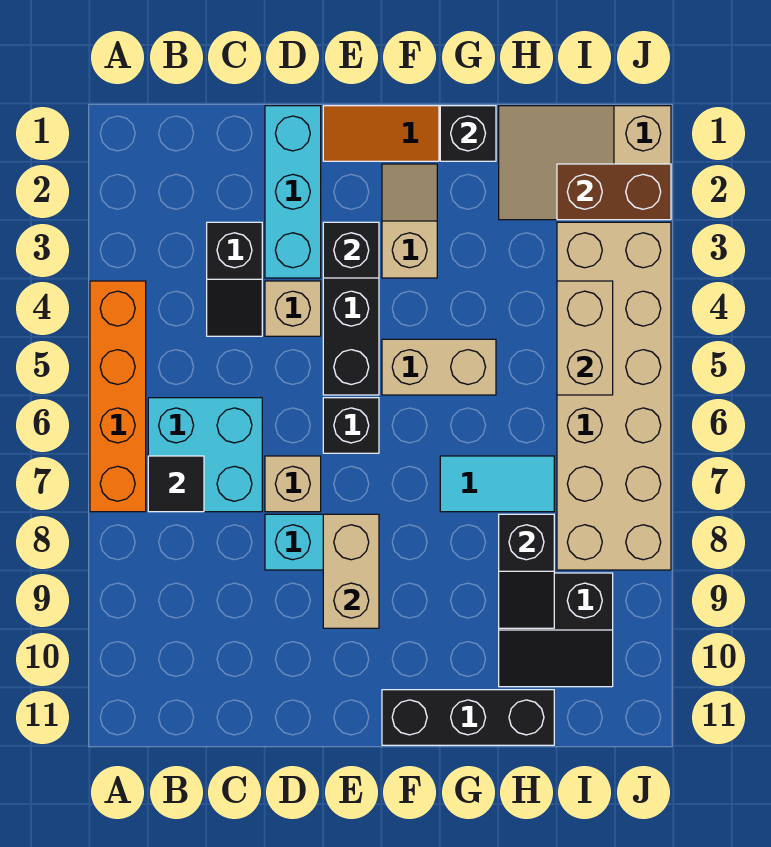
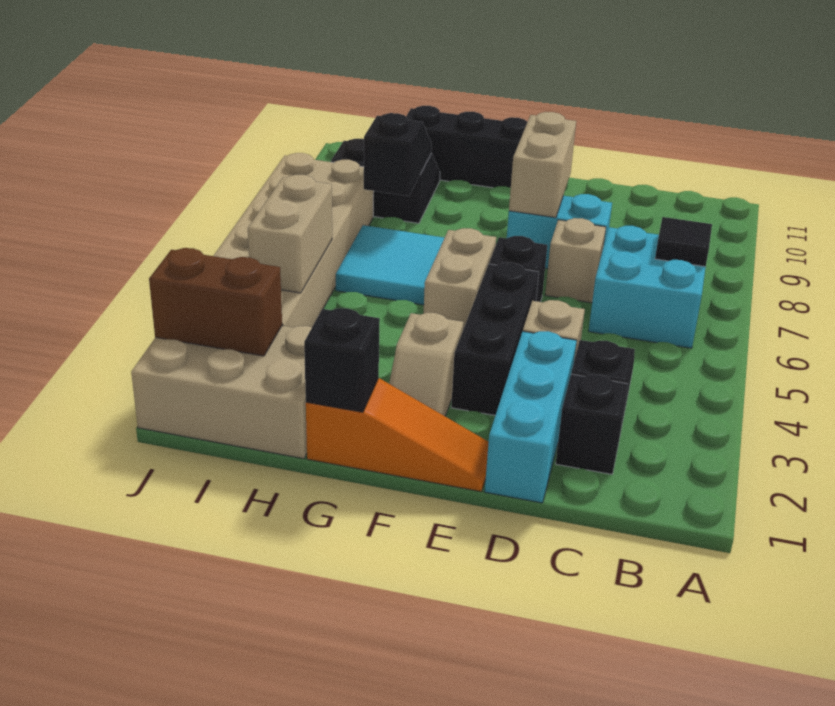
orange 1x4 brick [90,281,146,512] -> none
black 1x1 brick [323,222,379,278] -> black 1x1 brick moved to [556,374,628,474]
tan 1x2 brick [382,339,496,395] -> tan 1x2 brick turned to [424,228,496,329]
cyan 1x2 tile [440,456,554,512] -> cyan 2x2 tile [336,225,444,305]
tan 2x3 slope [499,106,671,220] -> tan 2x3 brick [131,326,312,459]

